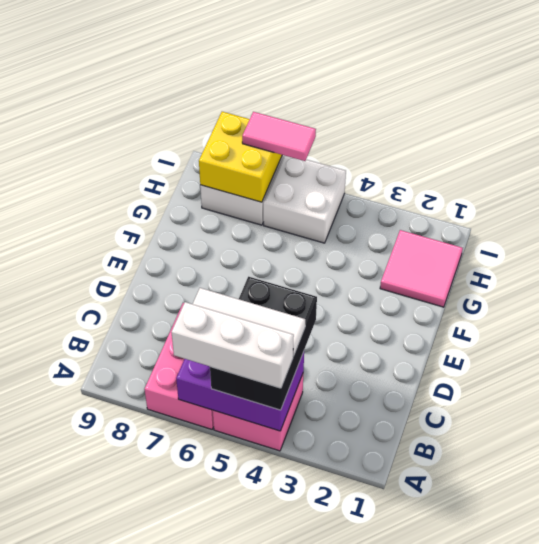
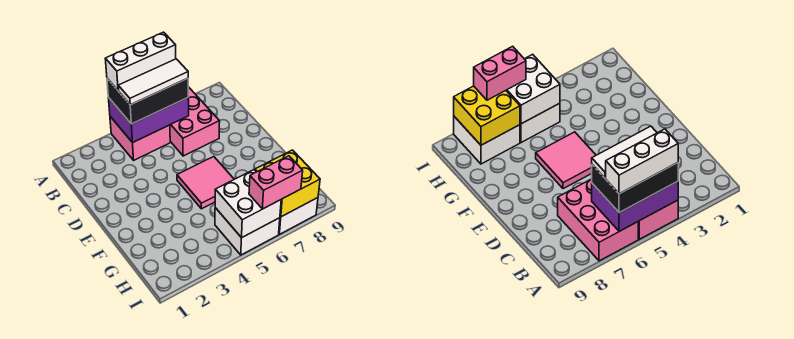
black 2x3 brick [210,277,317,410] -> black 2x3 brick turned to [107,78,188,124]
pink 2x2 tile [380,230,463,307] -> pink 2x2 tile moved to [177,157,234,209]
none -> white 2x2 brick [215,170,281,238]
pink 1x2 tile [242,112,316,161] -> pink 1x2 brick [249,156,303,209]

